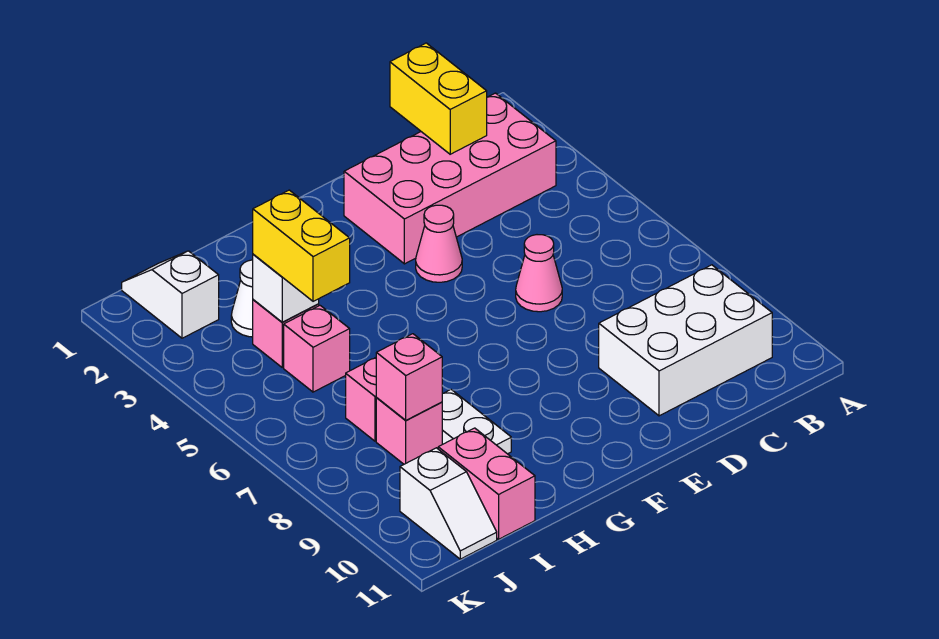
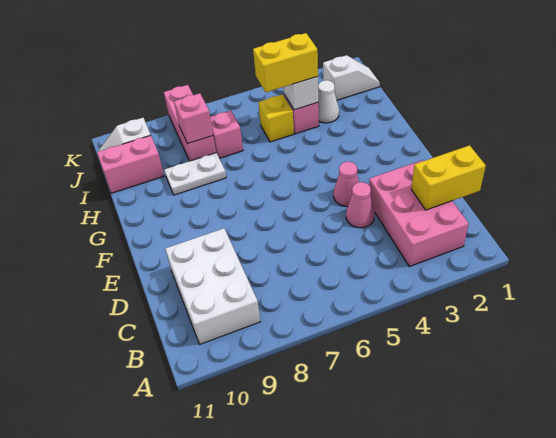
pink 2x4 brick [344,93,556,264] -> pink 2x3 brick [369,160,469,266]
pink 1x1 cone [516,235,562,312] -> pink 1x1 cone moved to [346,182,375,228]
pink 1x1 brick [284,306,350,392] -> yellow 1x1 brick [258,94,294,142]
pink 1x1 brick [376,398,442,464] -> pink 1x3 brick [164,85,216,161]

